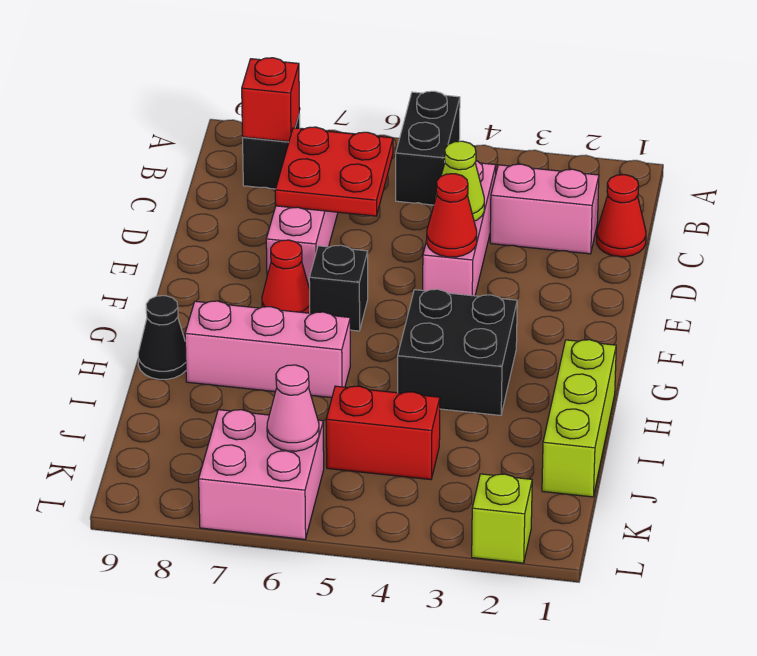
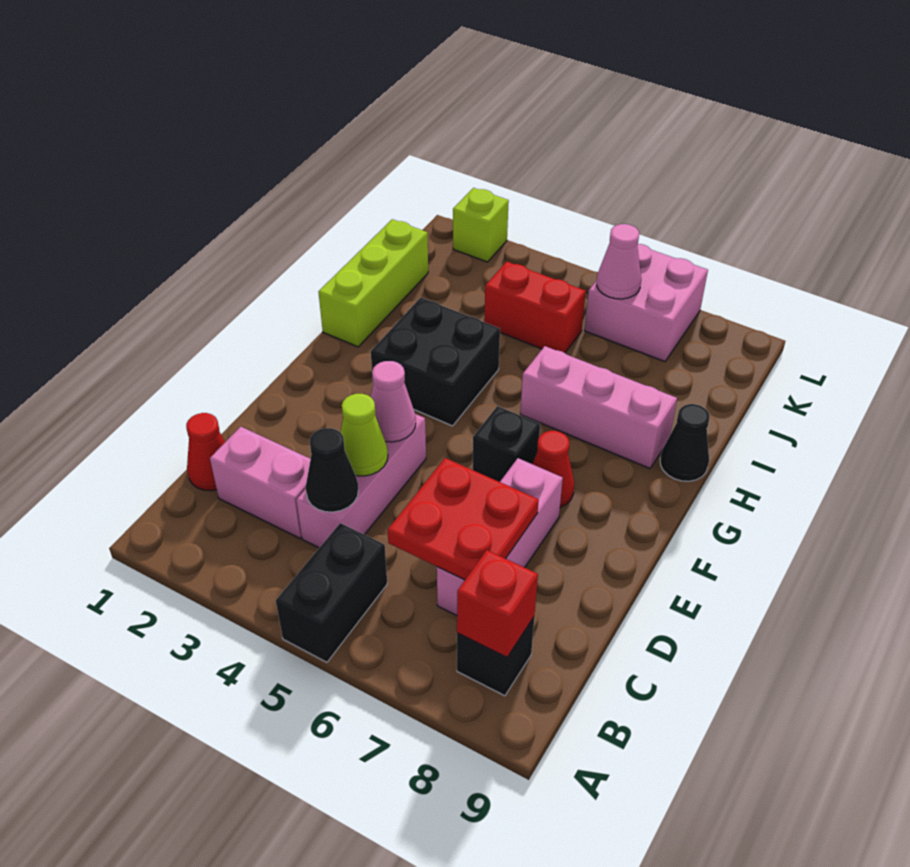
none -> black 1x1 cone [306,428,358,512]
red 1x1 cone [427,174,477,257] -> pink 1x1 cone [371,361,416,442]

